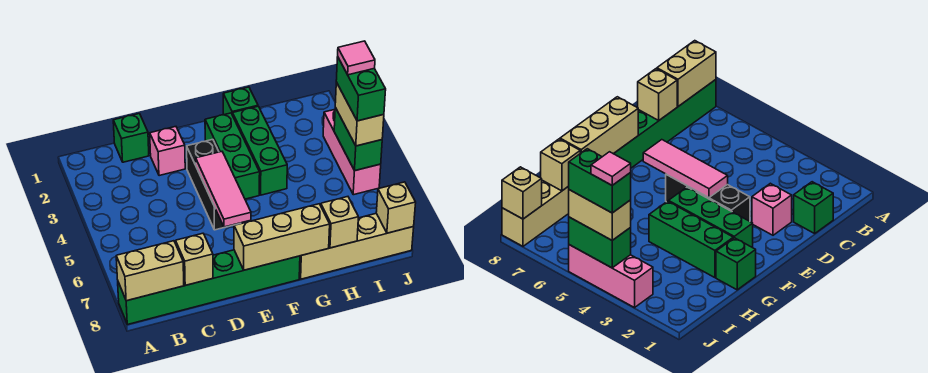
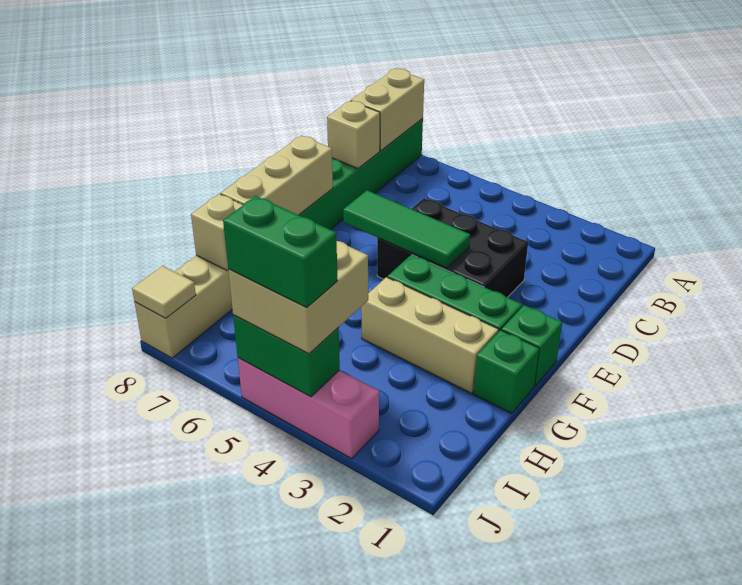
green 1x1 brick [113,114,149,162] -> green 1x1 brick moved to [502,305,562,386]
pink 1x1 brick [150,127,185,176] -> none
black 1x3 brick [187,140,241,230] -> black 2x3 brick [377,198,528,297]
pink 1x3 tile [196,152,251,227] -> green 1x3 tile [343,190,470,268]
green 1x3 brick [233,106,287,195] -> tan 1x3 brick [361,277,499,393]
tan 1x2 brick [335,82,384,146] -> tan 2x2 brick [228,241,368,354]
pink 1x1 tile [338,41,375,75] -> none
tan 1x1 brick [376,182,416,233] -> tan 1x1 tile [132,266,196,318]

